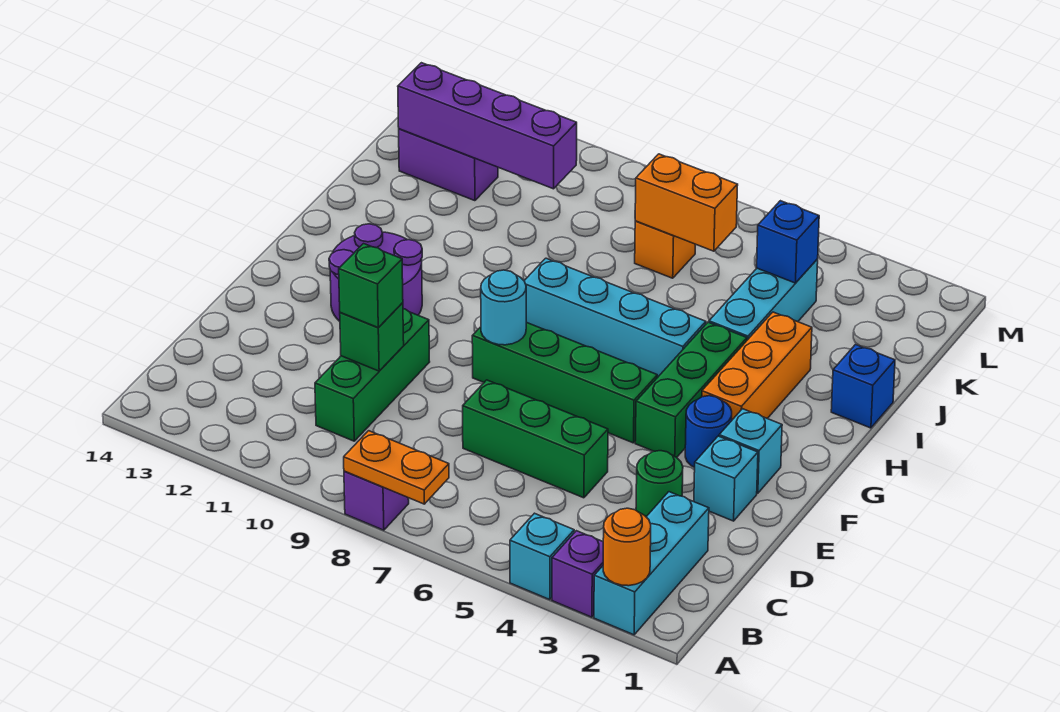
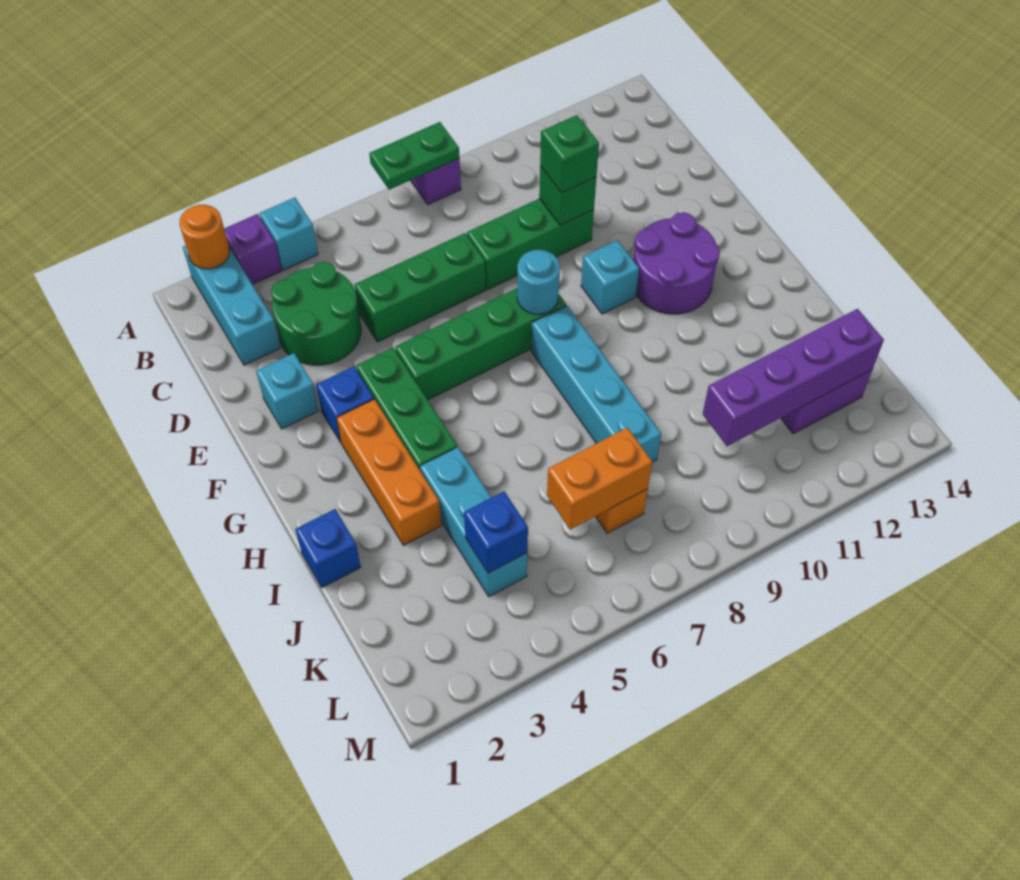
orange 1x2 plate [344,431,449,504] -> green 1x2 plate [369,122,459,190]
green 1x3 brick [315,309,430,441] -> green 1x3 brick turned to [467,198,594,289]
green 1x1 round brick [636,451,683,517] -> green 2x2 round brick [271,262,361,365]
cyan 1x1 brick [719,409,782,493] -> cyan 1x1 brick moved to [581,240,639,314]
blue 1x1 round brick [685,396,732,468] -> blue 1x1 brick [316,366,374,442]
cyan 1x4 brick [524,258,706,378] -> cyan 1x4 brick turned to [531,306,661,462]

